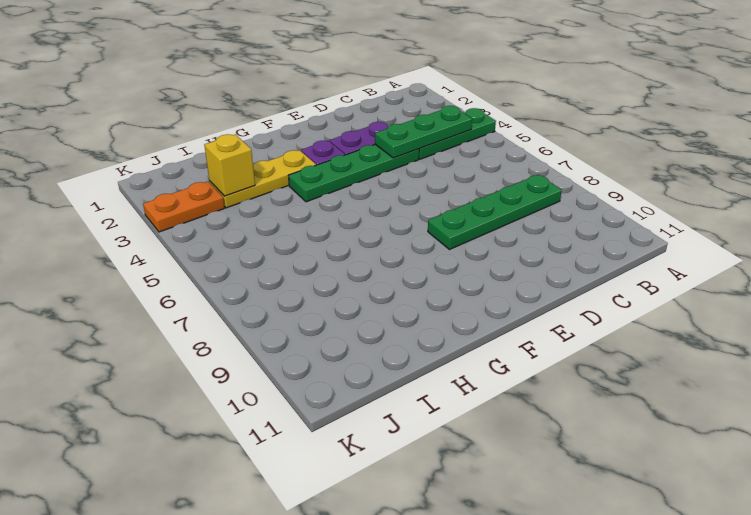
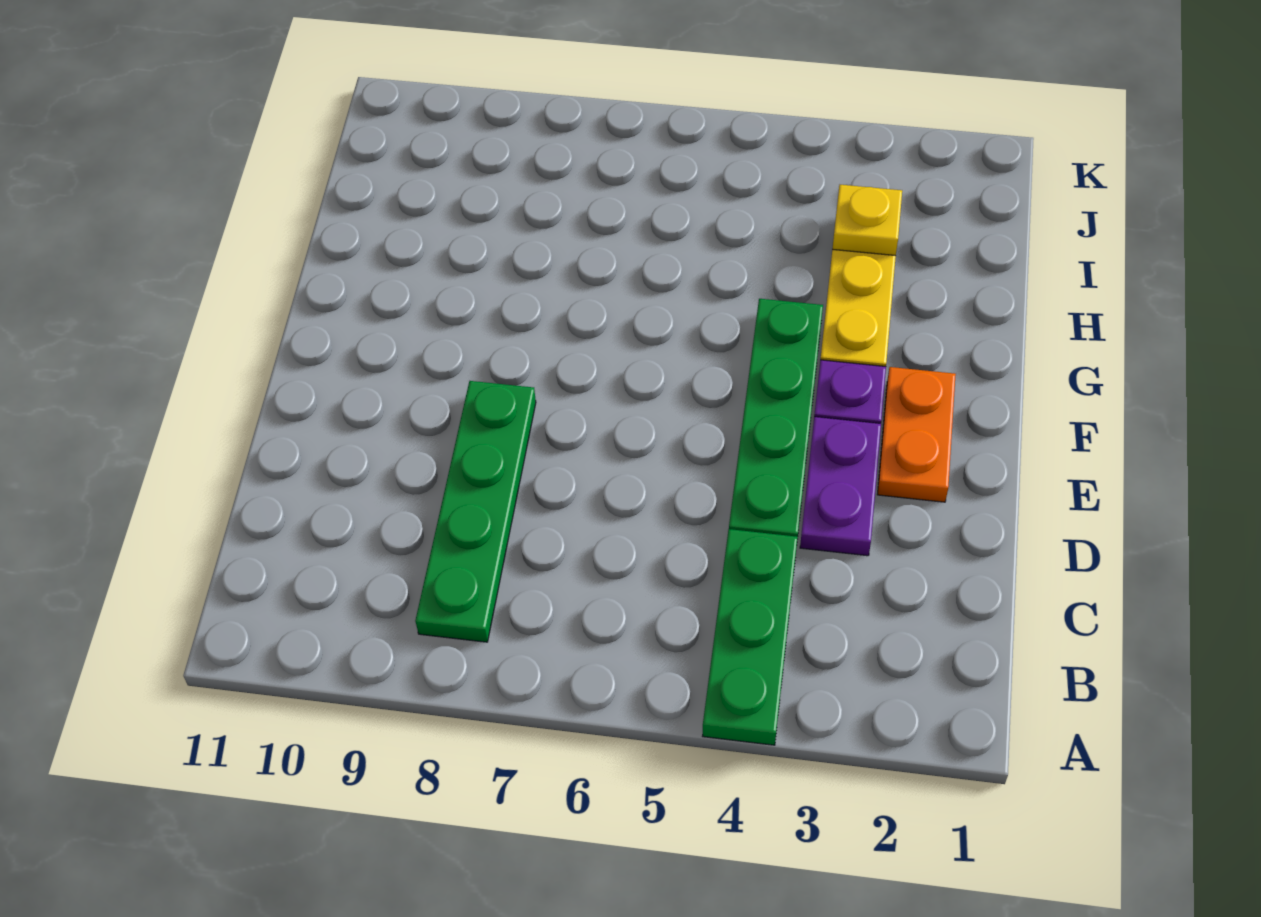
green 1x3 plate [375,106,472,158] -> none
yellow 1x1 brick [204,134,255,196] -> yellow 1x1 plate [833,185,902,256]
orange 1x2 plate [143,182,224,232] -> orange 1x2 plate moved to [877,367,956,502]

